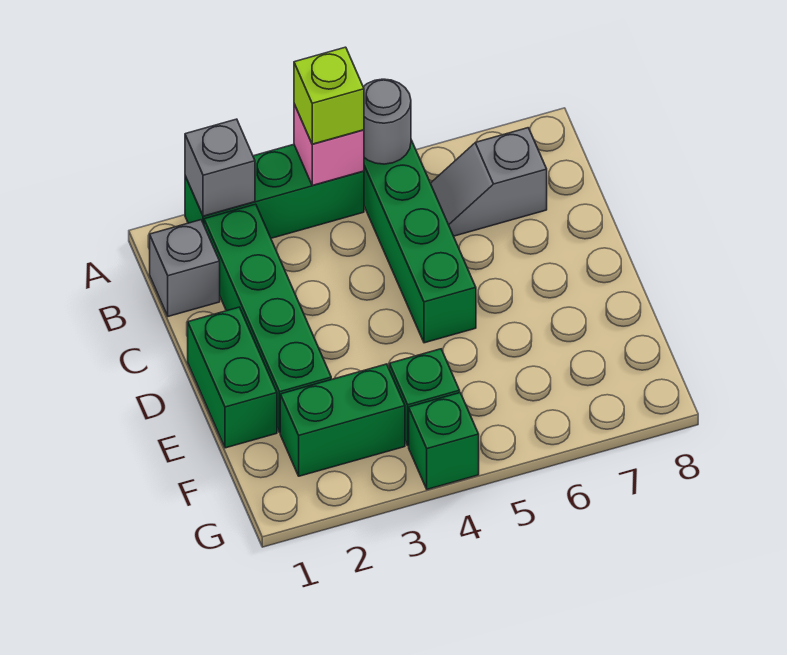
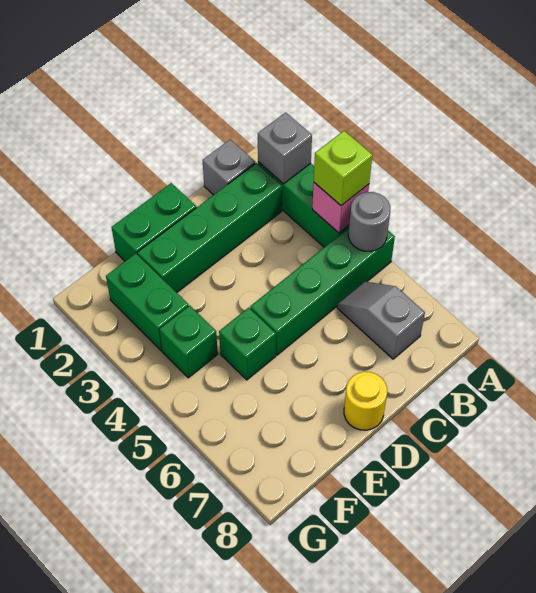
none -> yellow 1x1 round brick [344,372,387,430]
green 1x1 brick [409,393,479,489] -> green 1x1 brick moved to [219,308,276,380]

